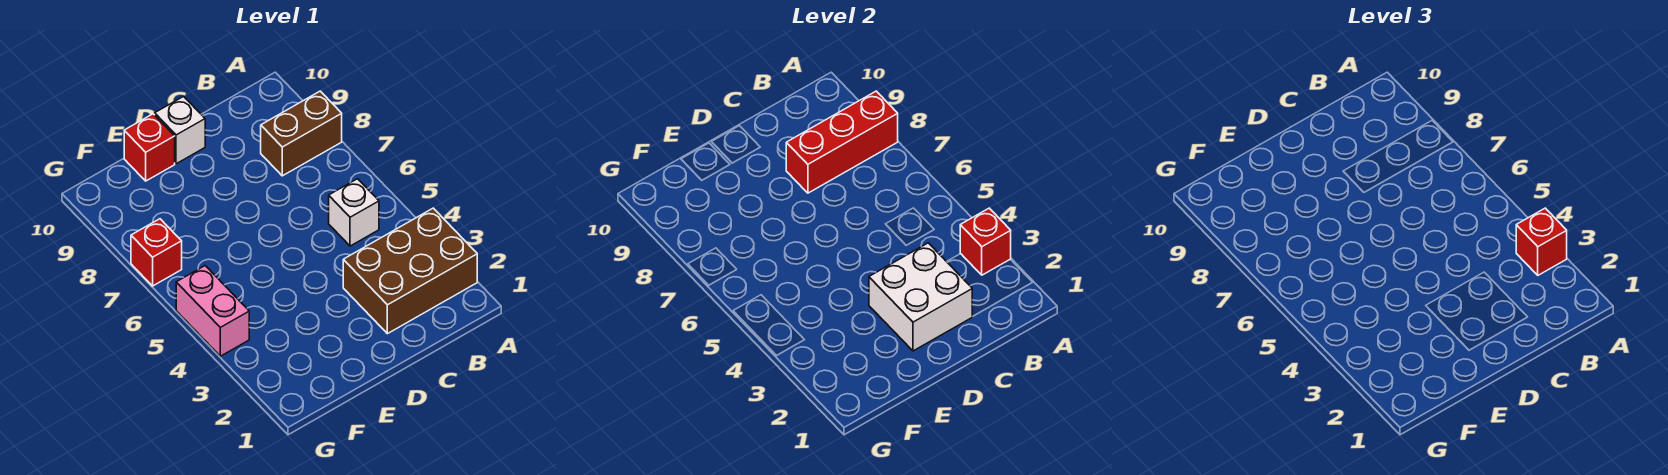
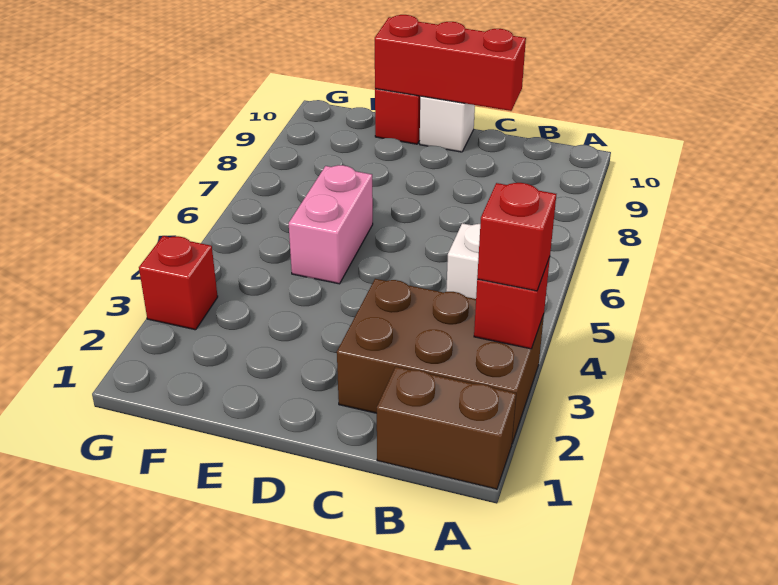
brown 1x2 brick [261,91,342,176] -> brown 1x2 brick moved to [377,367,516,489]
red 1x3 brick [786,91,898,193] -> red 1x3 brick moved to [375,15,526,111]
white 2x2 brick [869,243,973,351] -> none
pink 1x2 brick [176,266,249,356] -> pink 1x2 brick moved to [289,165,373,284]
red 1x1 brick [131,219,182,286] -> red 1x1 brick moved to [139,236,218,330]

